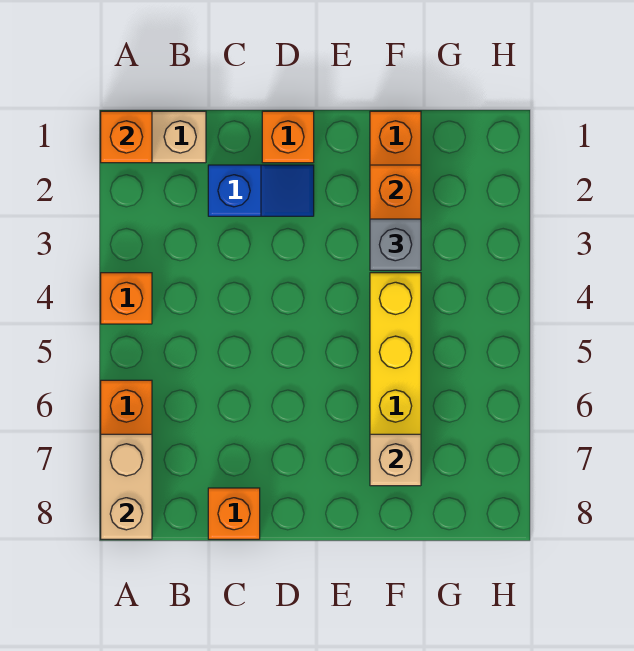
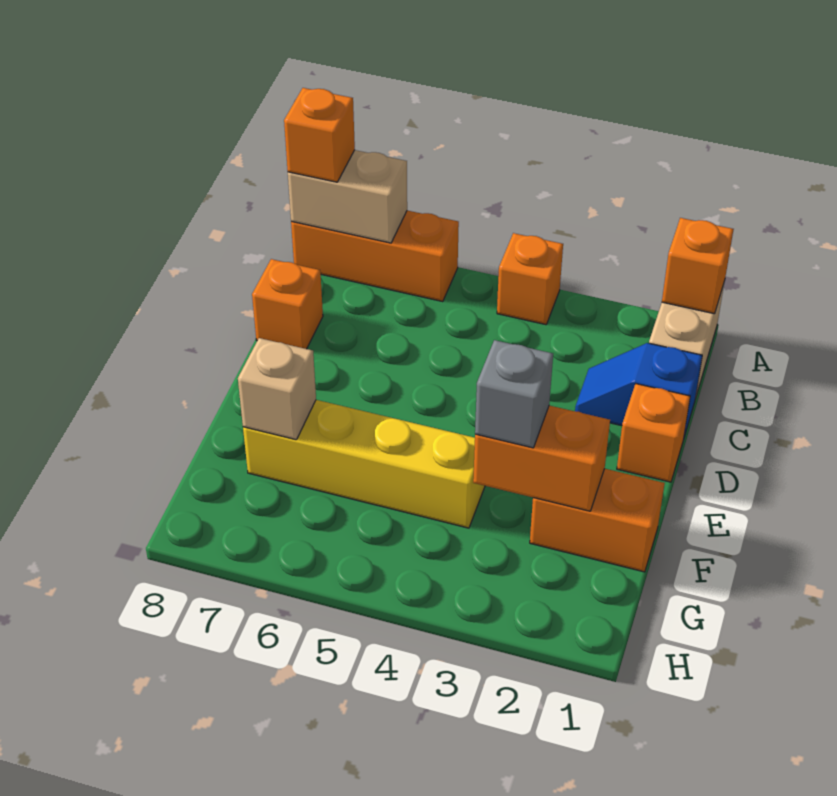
none -> orange 1x1 brick [284,88,355,182]
blue 1x2 slope [208,165,314,216] -> blue 1x2 slope turned to [575,343,702,440]

